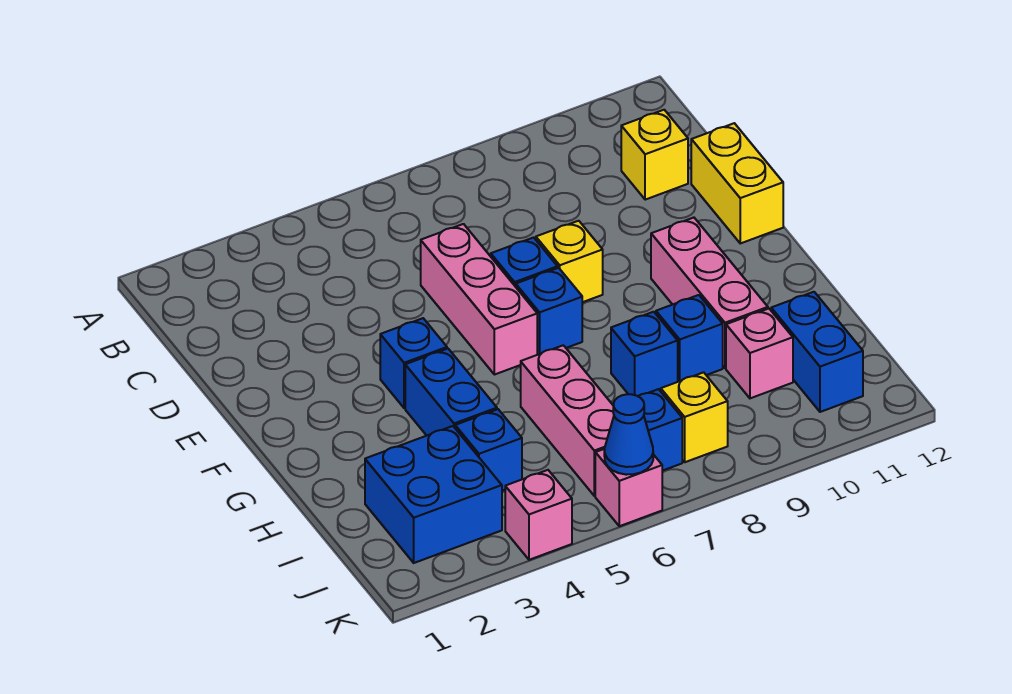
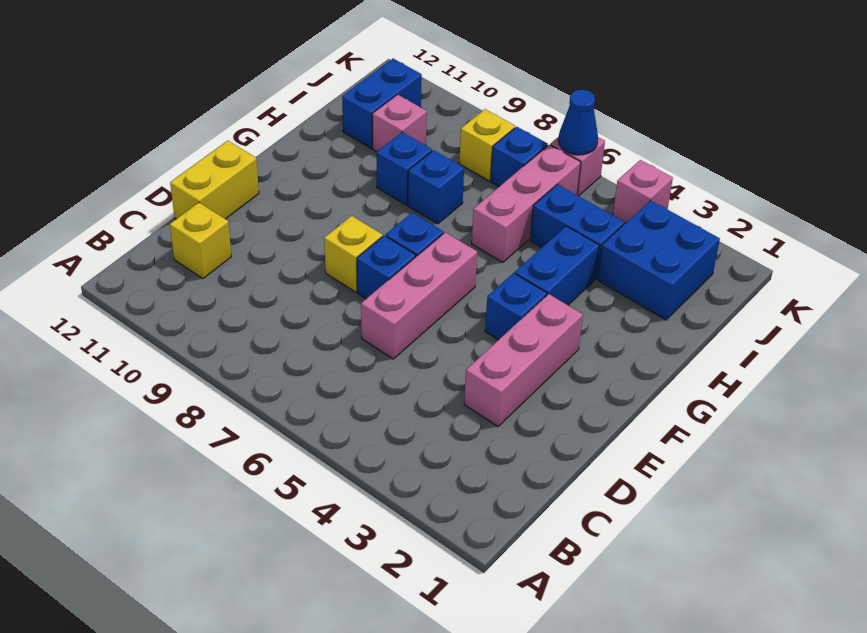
pink 1x3 brick [651,218,768,368] -> pink 1x3 brick moved to [464,294,583,426]
blue 1x1 brick [455,409,522,491] -> blue 1x2 brick [530,184,624,279]

